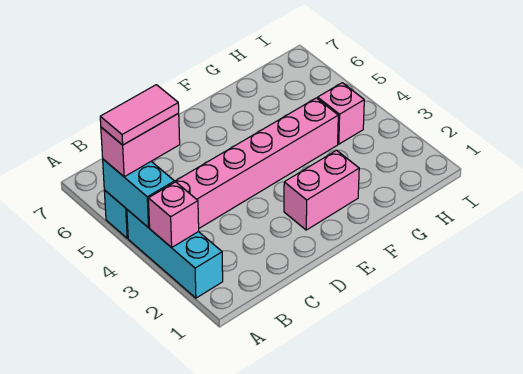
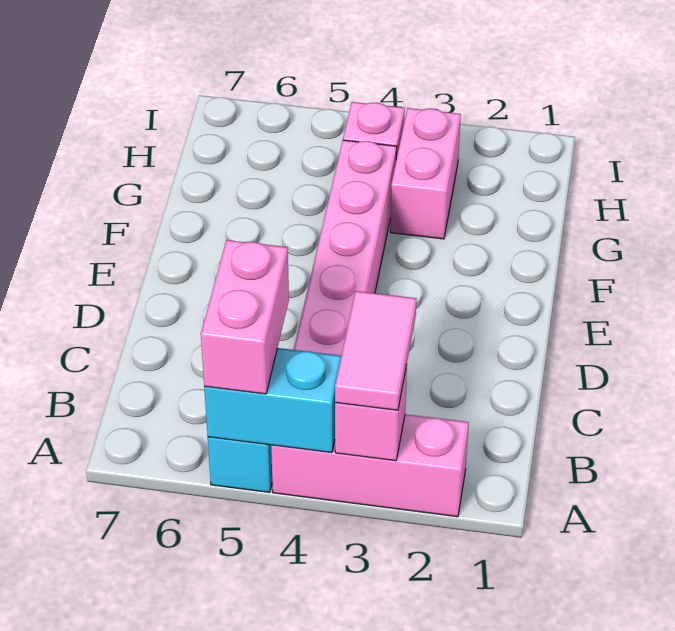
cyan 1x3 brick [127,210,223,298] -> pink 1x3 brick [271,414,469,517]
pink 1x2 tile [100,85,179,145] -> pink 1x2 tile moved to [335,291,416,410]
pink 1x2 brick [284,150,359,230] -> pink 1x2 brick moved to [390,108,461,239]

